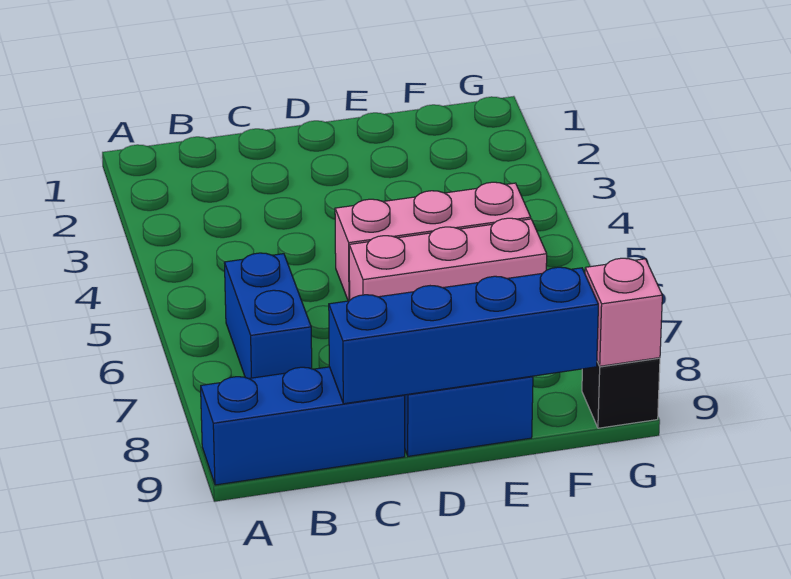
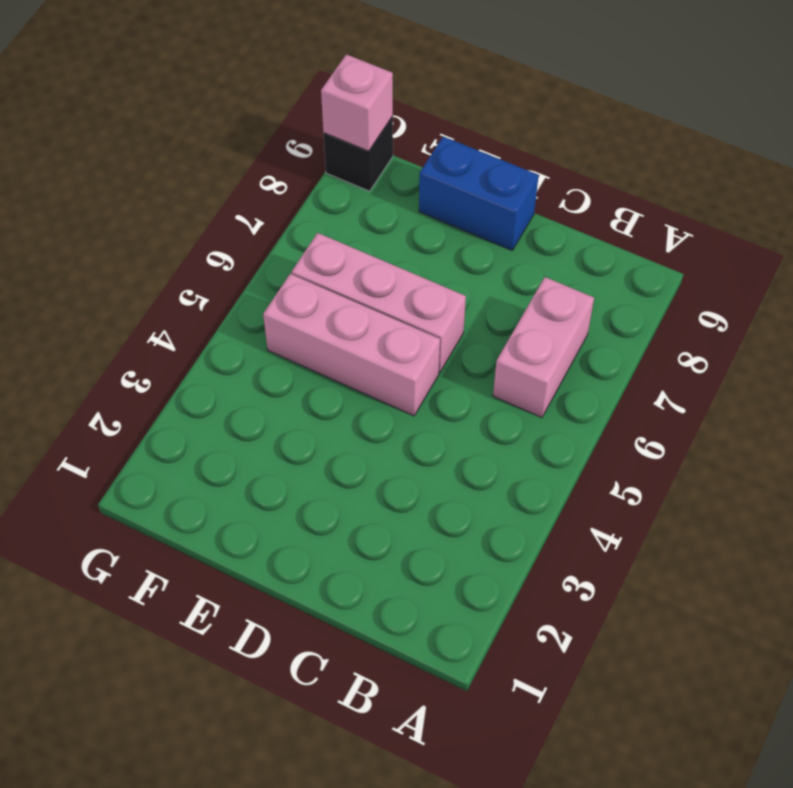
blue 1x3 brick [201,367,405,485] -> none
blue 1x2 brick [224,253,312,379] -> pink 1x2 brick [493,277,594,418]
blue 1x4 brick [329,267,598,404] -> none

